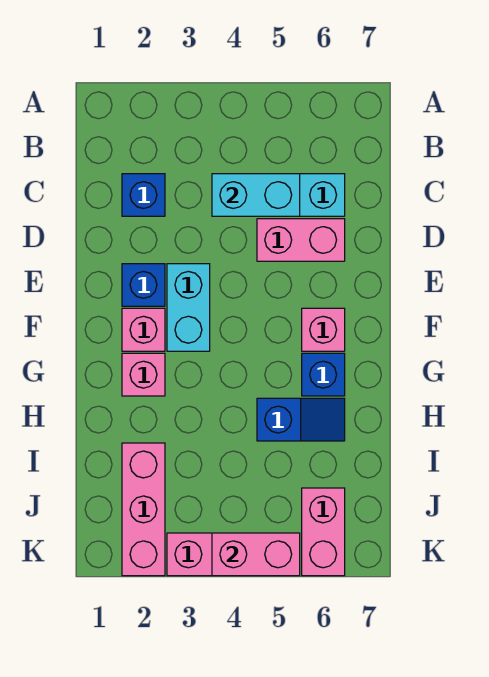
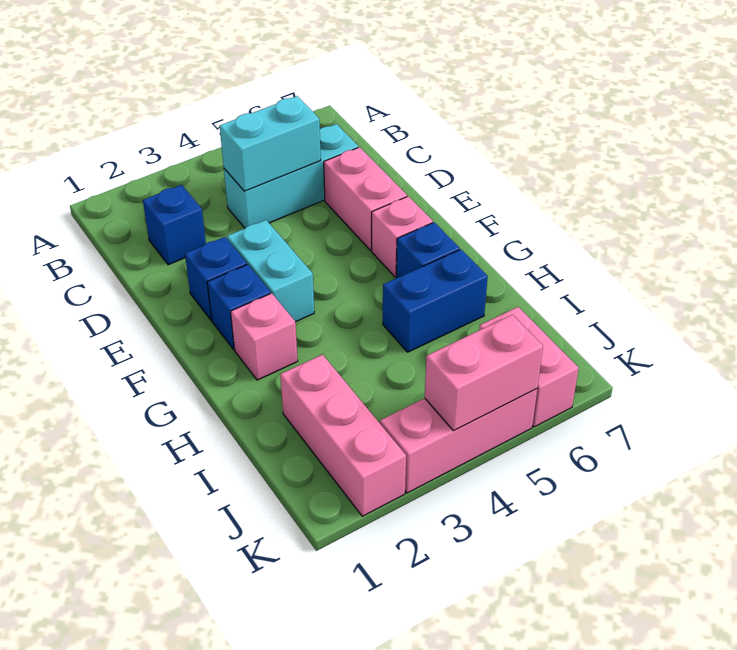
pink 1x2 brick [257,219,345,261] -> pink 1x2 brick turned to [324,147,407,250]
pink 1x1 brick [122,308,165,351] -> blue 1x1 brick [207,265,271,349]
blue 1x2 slope [257,398,345,441] -> blue 1x2 brick [383,249,488,352]

